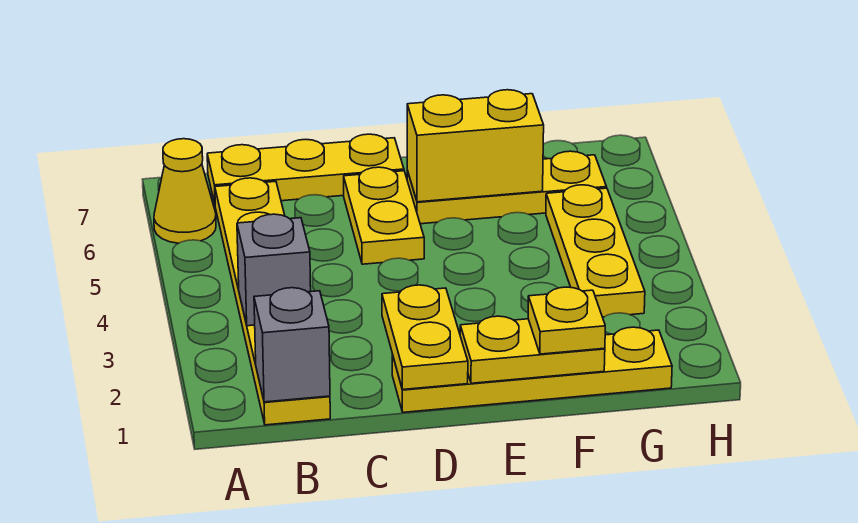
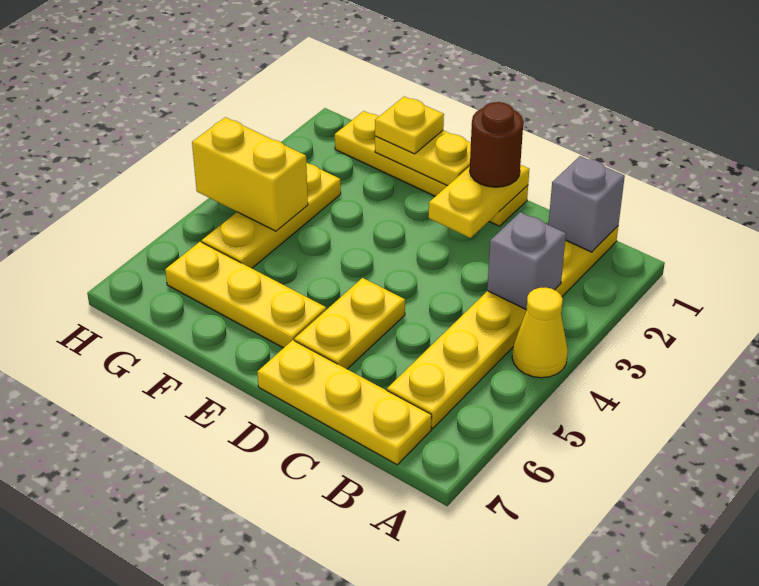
yellow 1x1 cone [154,139,216,243] -> yellow 1x1 cone moved to [512,287,568,378]
none -> brown 1x1 round brick [470,102,523,187]
yellow 1x2 brick [407,90,544,202] -> yellow 1x2 brick moved to [192,117,308,231]

